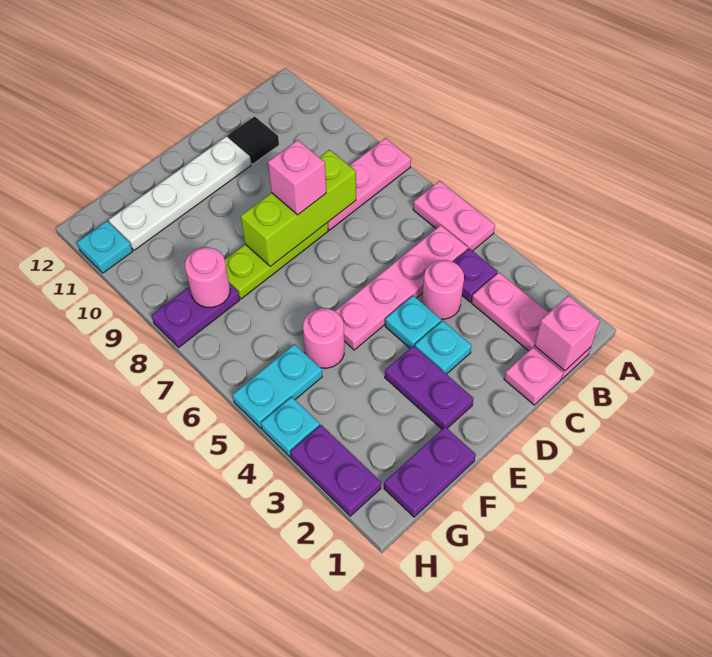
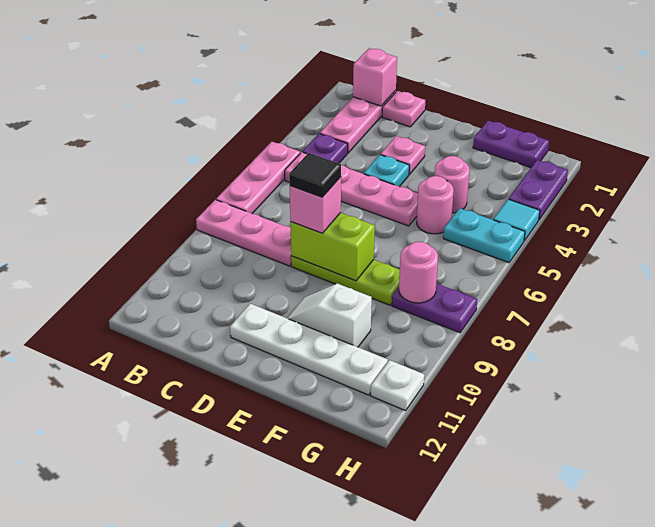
pink 1x2 plate [413,181,495,251] -> pink 1x3 plate [216,142,300,213]
pink 1x1 round brick [422,260,464,319] -> pink 1x1 round brick moved to [434,156,470,213]
lime 1x3 brick [241,150,356,266] -> lime 1x2 brick [290,213,375,281]
black 1x1 tile [228,116,279,164] -> black 1x1 tile moved to [289,153,341,197]
cyan 1x1 plate [415,321,472,374] -> pink 1x1 plate [381,136,425,174]
purple 1x2 plate [385,346,474,429] -> none
none -> white 1x2 slope [287,283,372,347]
cyan 1x1 plate [261,397,320,457] -> cyan 1x1 tile [493,199,540,241]
cyan 1x1 plate [77,221,133,273] -> white 1x1 plate [371,360,424,411]

